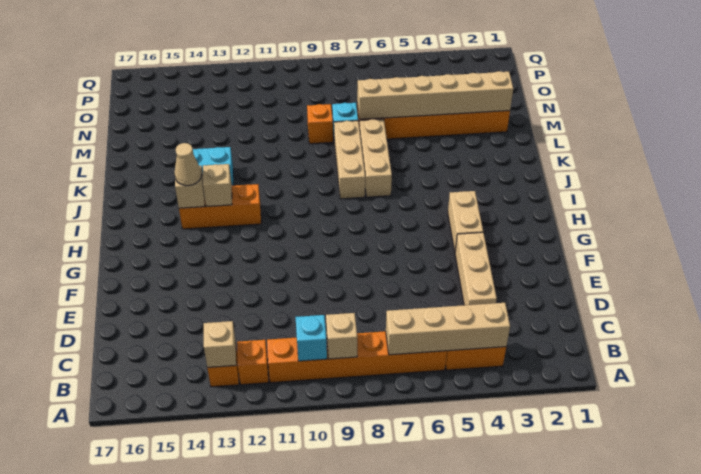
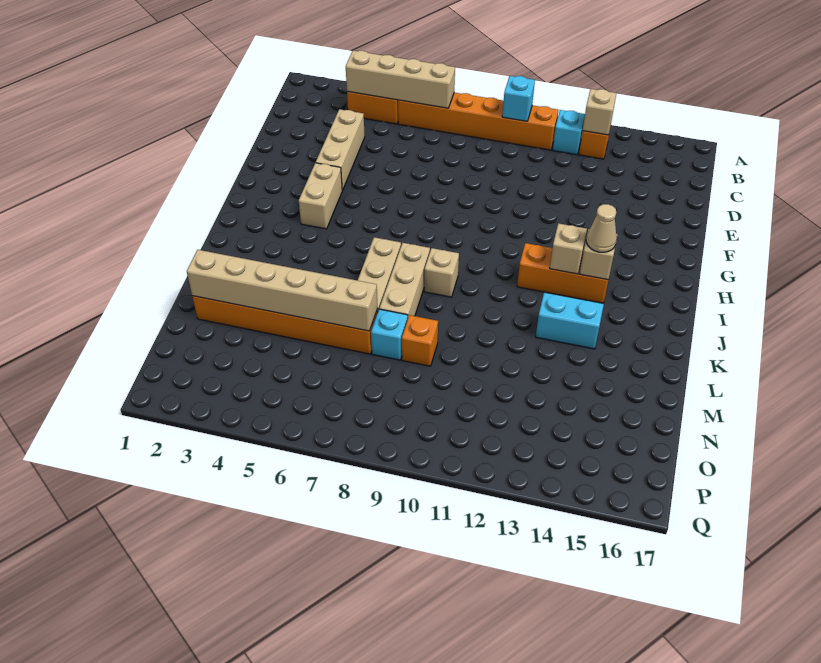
tan 1x1 brick [326,313,357,359] -> tan 1x1 brick moved to [424,248,459,297]
orange 1x1 brick [237,340,269,385] -> cyan 1x1 brick [553,110,585,155]

